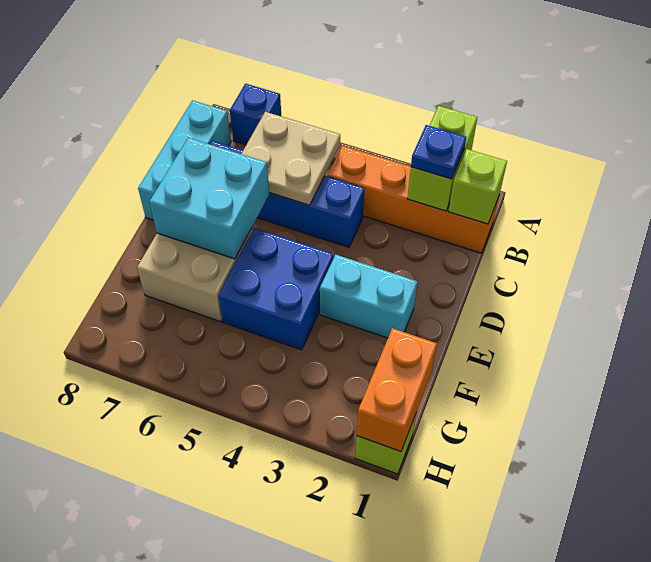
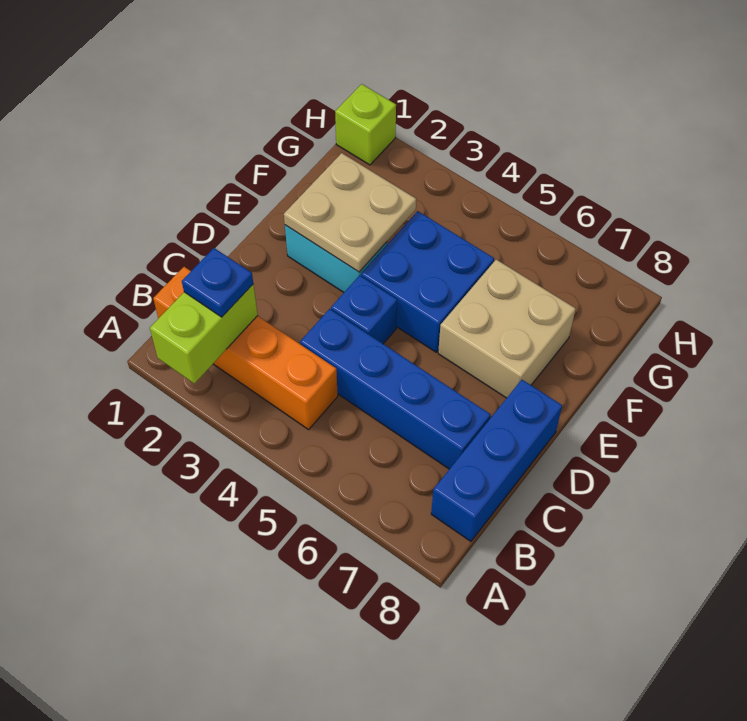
blue 1x1 brick [230,84,281,145] -> blue 1x1 brick moved to [331,275,397,344]
lime 1x1 brick [448,149,507,224] -> none
tan 2x2 plate [241,112,340,205] -> tan 2x2 plate moved to [284,153,416,272]
cyan 1x3 brick [138,100,231,220] -> blue 1x3 brick [431,380,562,541]
cyan 2x2 brick [149,138,269,259] -> none
orange 1x2 brick [357,328,437,452] -> none

